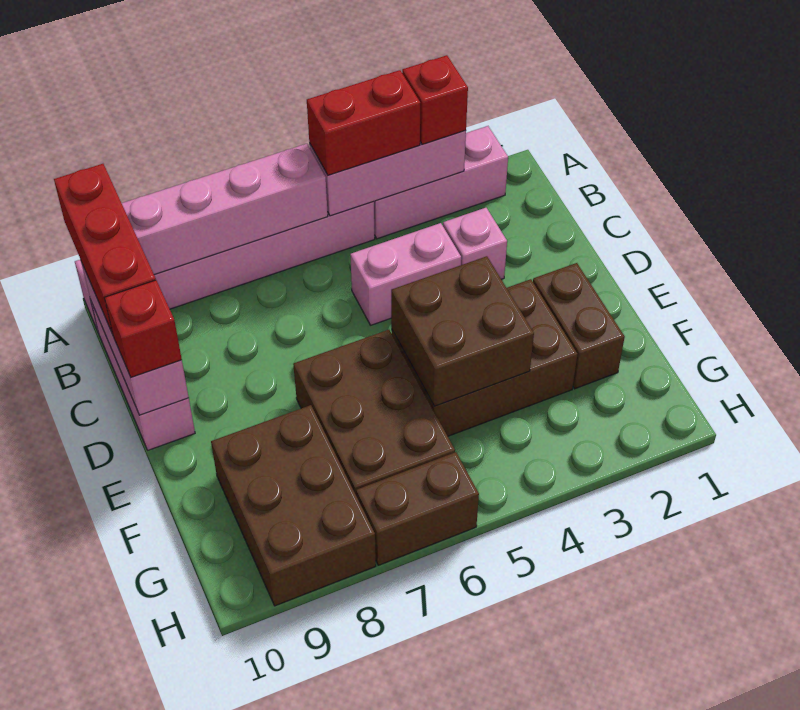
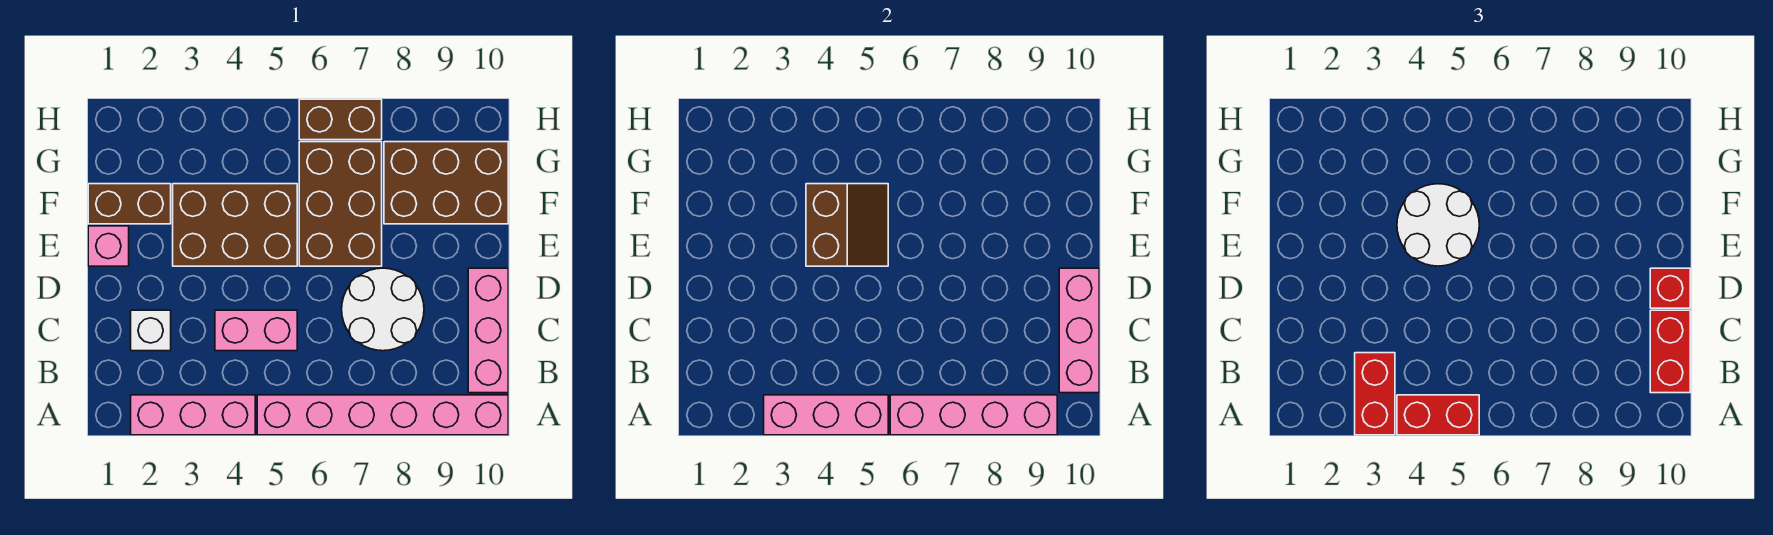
red 1x1 brick [402,55,468,144] -> red 1x2 brick [1355,353,1395,435]
red 1x3 brick [54,164,156,334] -> red 1x2 brick [1650,310,1690,393]
none -> white 1x1 brick [131,310,171,351]
pink 1x1 brick [443,208,507,279] -> pink 1x1 brick moved to [88,226,129,266]
none -> white 2x2 round brick [342,268,424,351]
brown 1x2 brick [533,263,625,389] -> brown 1x2 brick turned to [88,184,171,224]
brown 2x2 brick [391,256,534,406] -> brown 2x2 slope [806,184,888,266]
none -> white 2x2 round brick [1397,184,1479,266]
brown 2x3 brick [211,405,376,606] -> brown 2x3 brick turned to [384,142,508,224]

